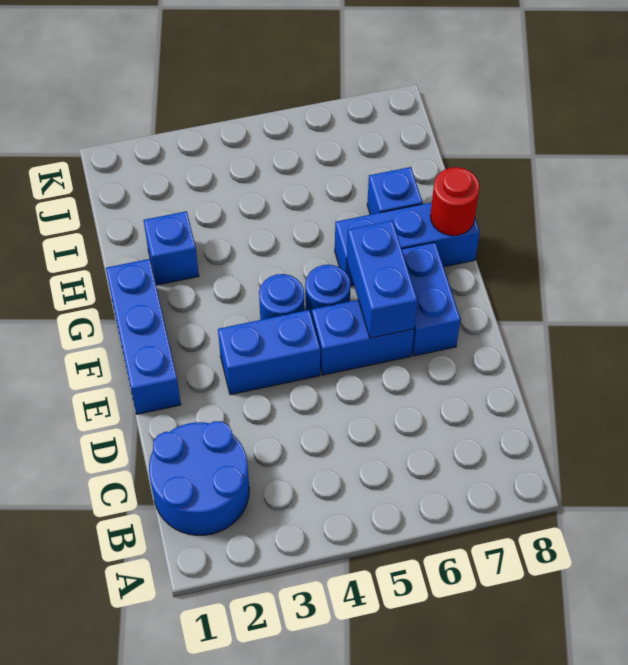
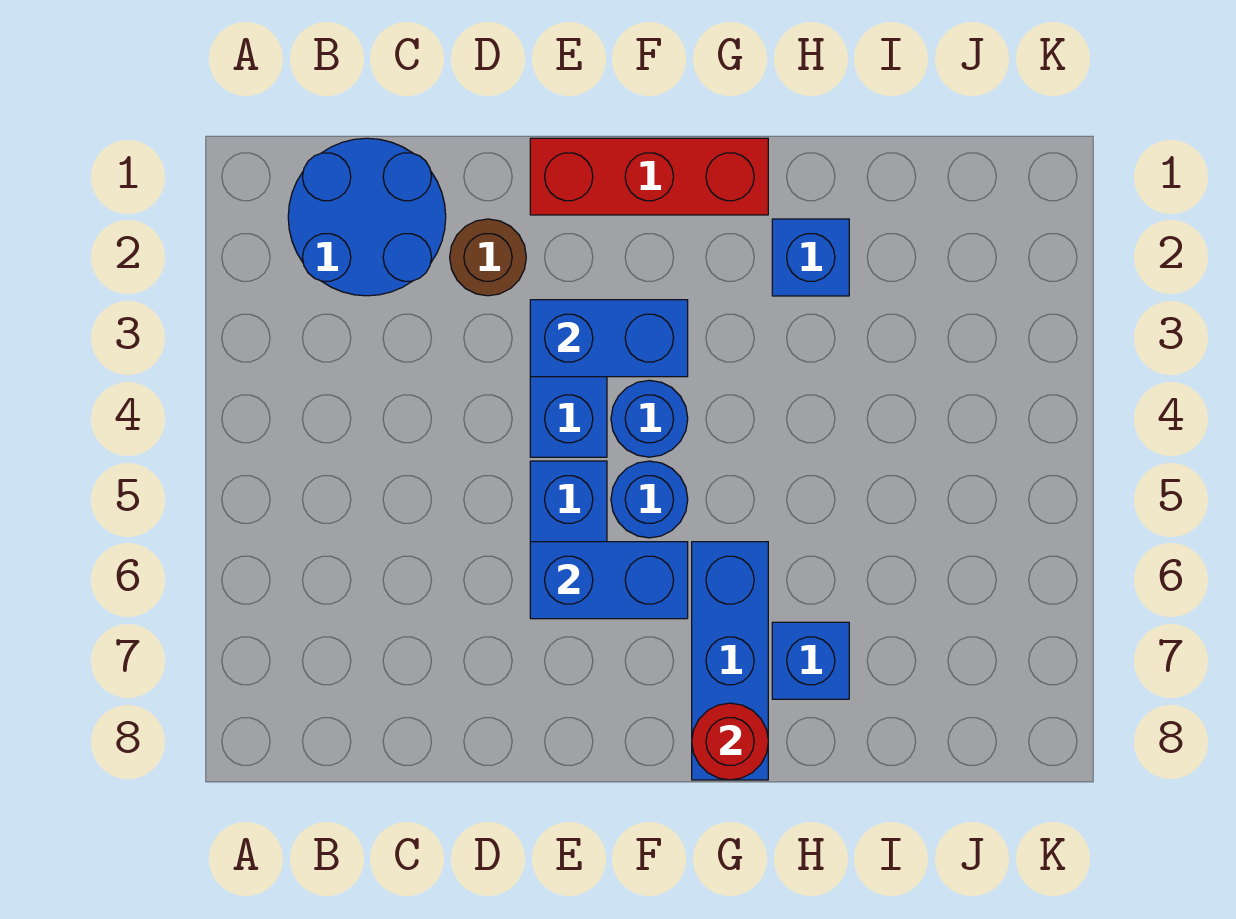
none -> brown 1x1 round brick [450,219,526,296]
blue 1x3 brick [106,259,181,414] -> red 1x3 brick [530,138,768,215]
blue 1x2 brick [402,242,461,356] -> blue 1x2 brick moved to [530,300,688,377]

